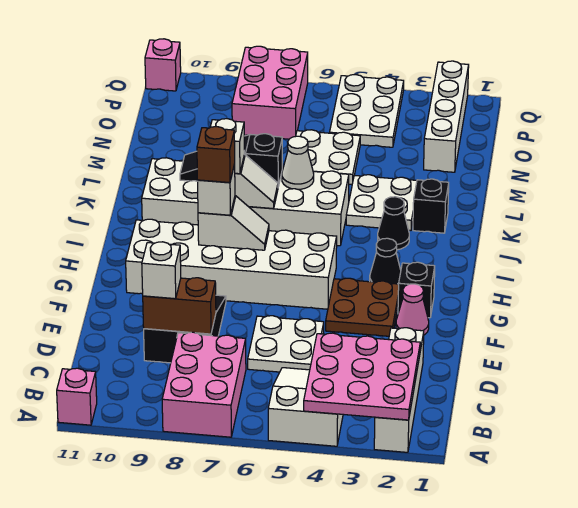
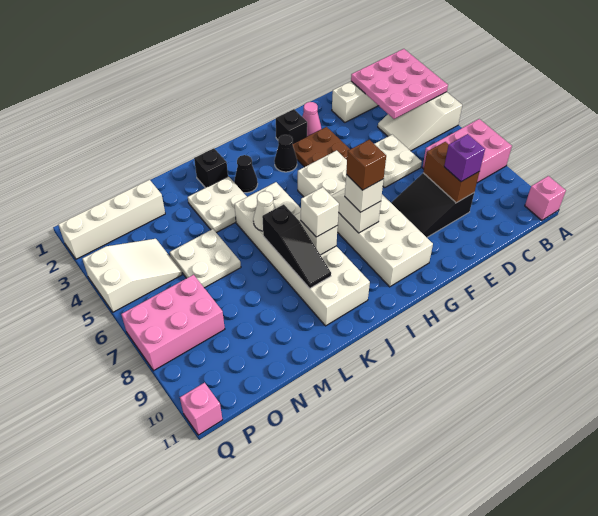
white 1x1 brick [142,242,181,299] -> purple 1x1 brick [444,134,485,182]
white 2x3 plate [330,75,404,147] -> white 2x3 slope [82,239,182,312]

